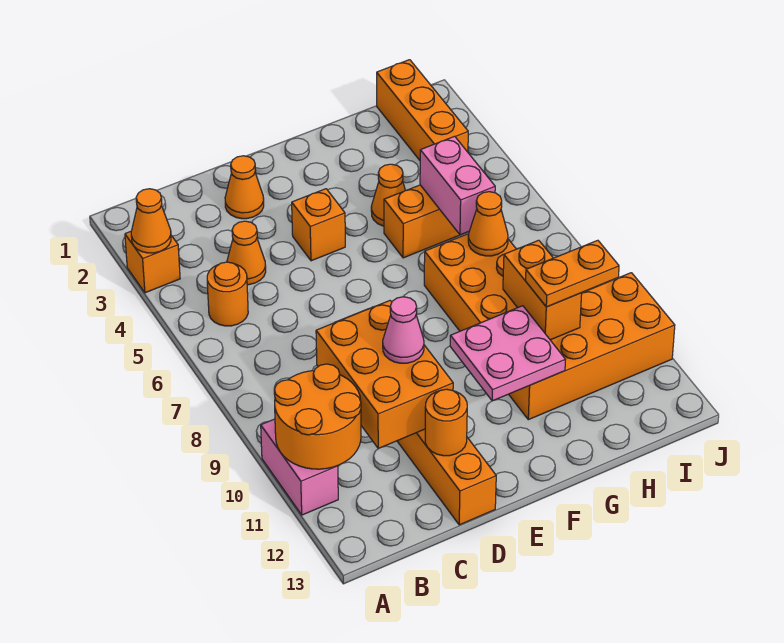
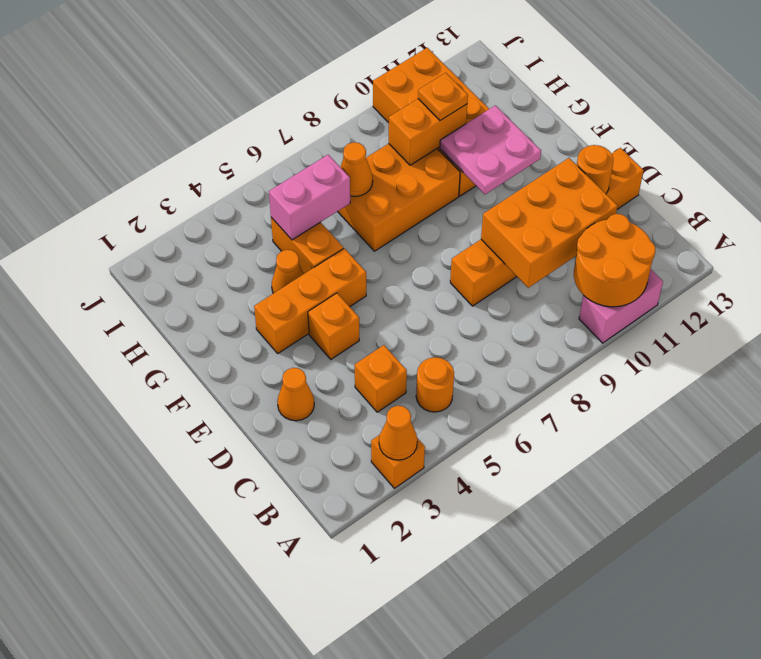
orange 1x1 cone [227,221,266,285] -> orange 1x1 brick [355,345,407,412]
pink 1x1 cone [383,297,424,363] -> none
orange 1x2 plate [526,240,619,307] -> orange 1x1 plate [418,73,468,121]
orange 1x3 brick [377,60,468,160] -> orange 1x3 brick moved to [254,248,366,353]

